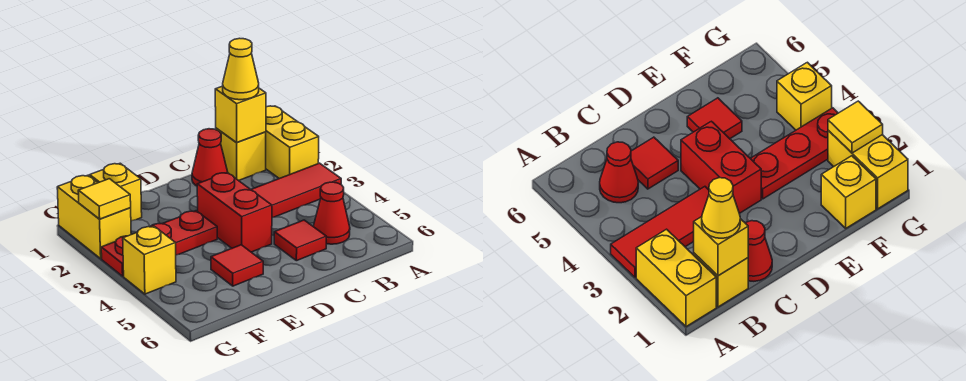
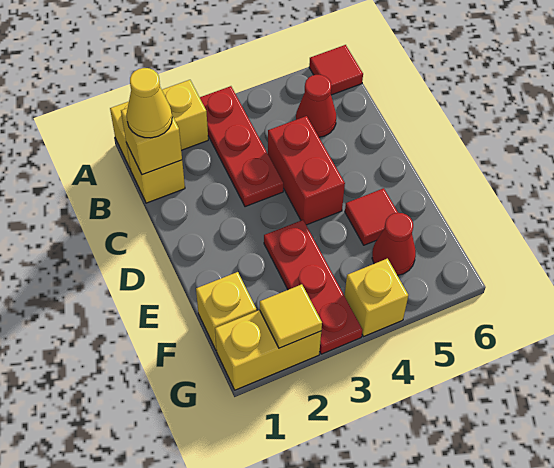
red 1x3 tile [251,163,341,218] -> red 1x3 plate [200,86,283,207]
red 1x1 cone [192,129,228,186] -> red 1x1 cone moved to [372,213,416,275]
red 1x1 tile [274,220,326,261] -> red 1x1 tile moved to [309,45,363,95]
red 1x2 brick [197,172,272,252] -> red 1x2 brick turned to [268,116,345,225]

